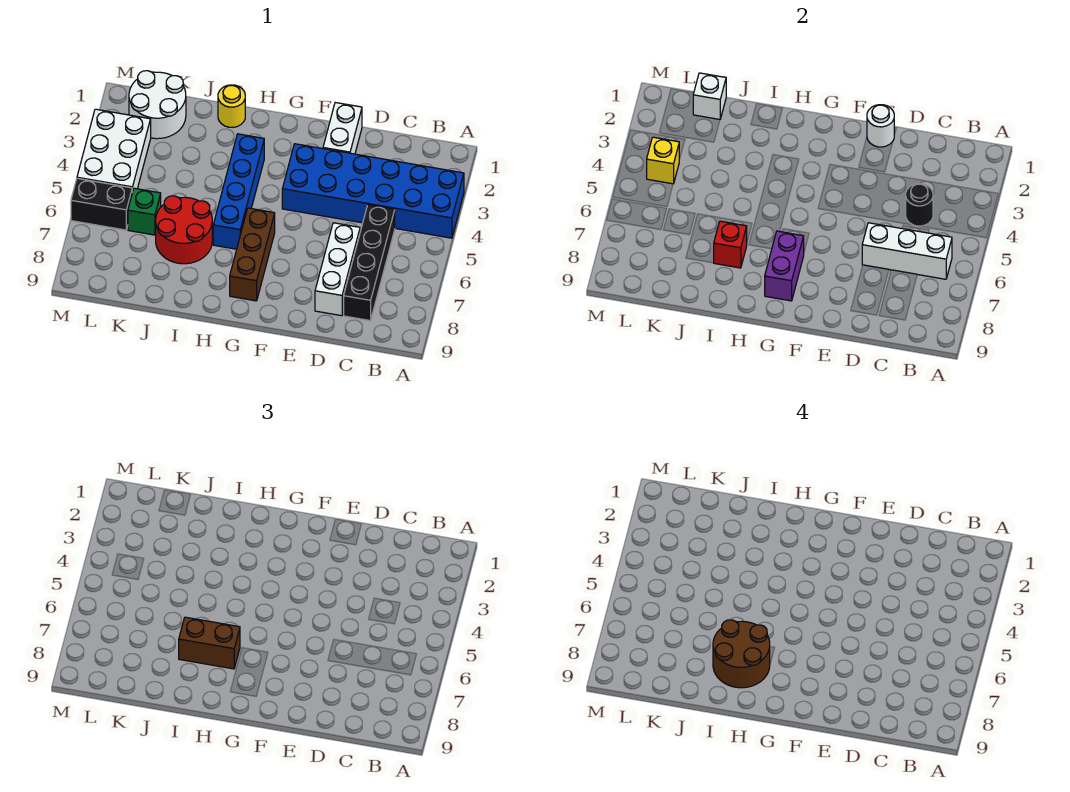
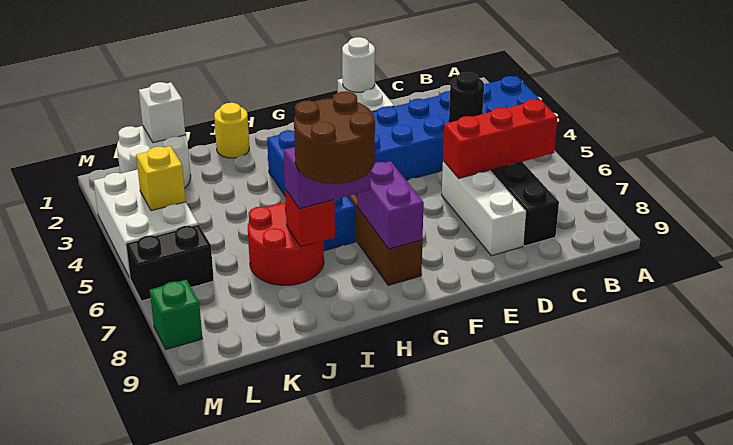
white 1x3 brick [862,223,952,279] -> red 1x3 brick [443,100,558,178]
brown 1x2 brick [179,617,240,669] -> purple 1x2 brick [284,147,371,209]
green 1x1 brick [128,188,161,235] -> green 1x1 brick moved to [150,280,202,349]

